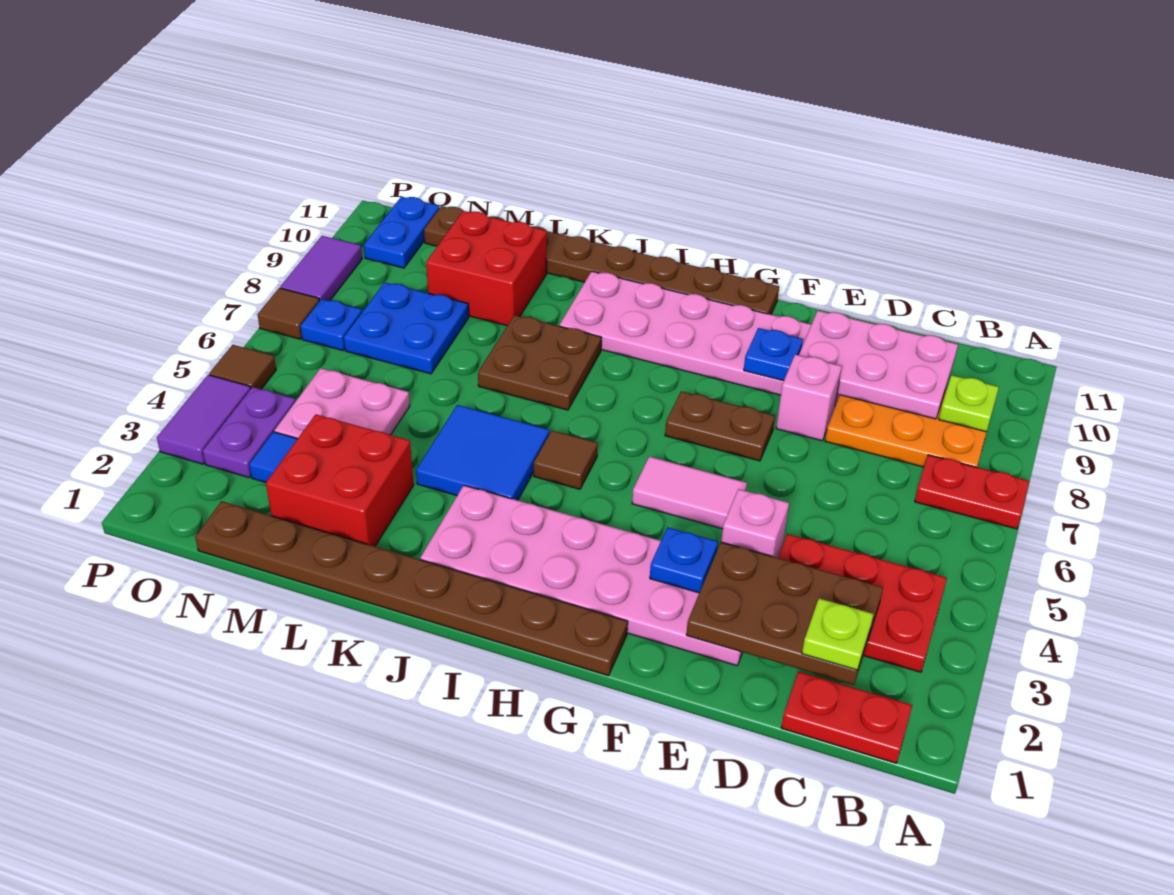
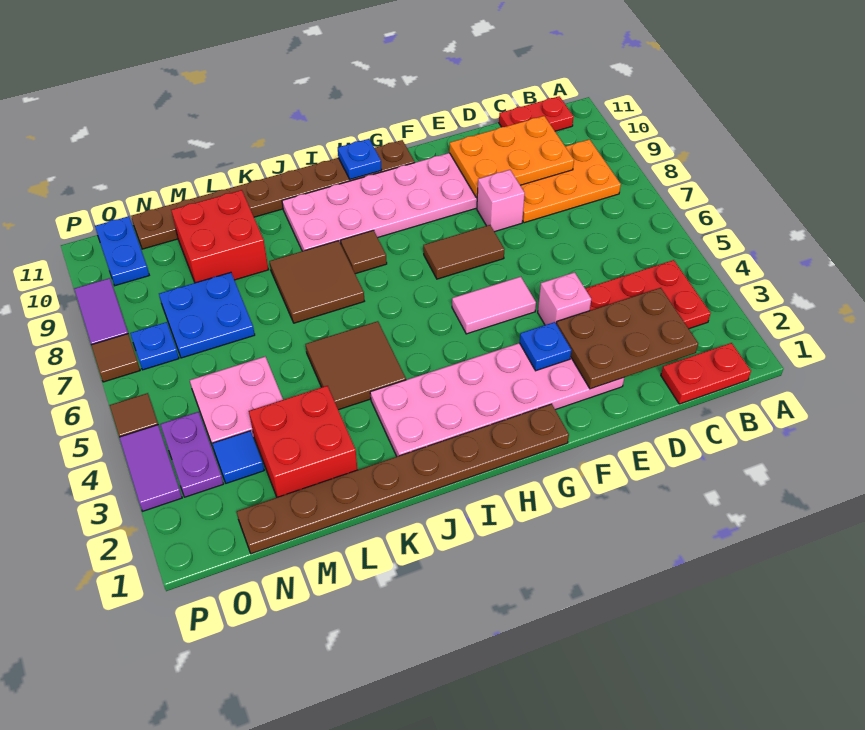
red 1x2 plate [915,455,1029,529] -> red 1x2 plate moved to [499,96,574,131]
lime 1x1 plate [939,375,999,432] -> none
lime 1x1 plate [802,598,874,670] -> none
pink 2x3 plate [799,311,958,419] -> orange 2x3 plate [449,116,574,198]
brown 1x2 plate [665,391,775,461] -> brown 1x2 tile [423,225,505,279]
blue 1x1 plate [744,328,803,381] -> blue 1x1 plate moved to [338,139,382,179]
brown 1x1 tile [534,430,598,489] -> brown 1x1 tile moved to [341,230,387,274]
blue 2x2 tile [416,405,549,500] -> brown 2x2 tile [306,321,406,410]
brown 2x2 plate [478,315,601,410] -> brown 2x2 tile [269,241,364,323]

